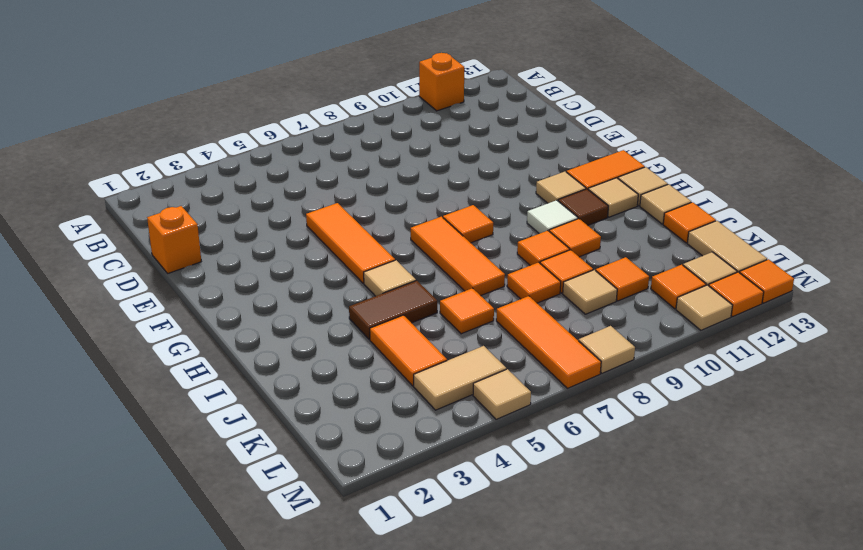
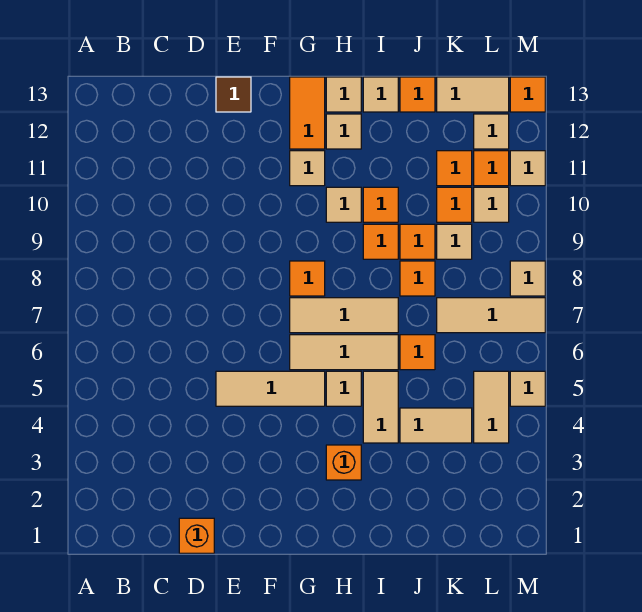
orange 1x1 brick [419,53,464,111] -> orange 1x1 brick moved to [326,445,361,480]
orange 1x3 tile [306,203,395,283] -> tan 1x3 tile [216,371,325,406]
none -> tan 1x3 tile [290,335,398,370]
orange 1x3 tile [411,217,505,296] -> tan 1x3 tile [290,298,398,333]
white 1x1 tile [527,200,578,234] -> tan 1x1 tile [326,187,361,222]
brown 1x1 tile [558,189,608,225] -> brown 1x1 tile moved to [216,77,251,112]
brown 1x2 tile [349,281,437,340] -> tan 1x2 tile [363,371,398,443]
orange 1x2 tile [370,315,447,386] -> tan 1x2 tile [400,408,472,443]
orange 1x3 tile [496,296,601,388] -> tan 1x3 tile [437,298,545,333]
none -> tan 1x1 tile [474,187,509,222]
orange 1x1 tile [709,272,764,317] -> orange 1x1 tile moved to [437,151,472,186]

